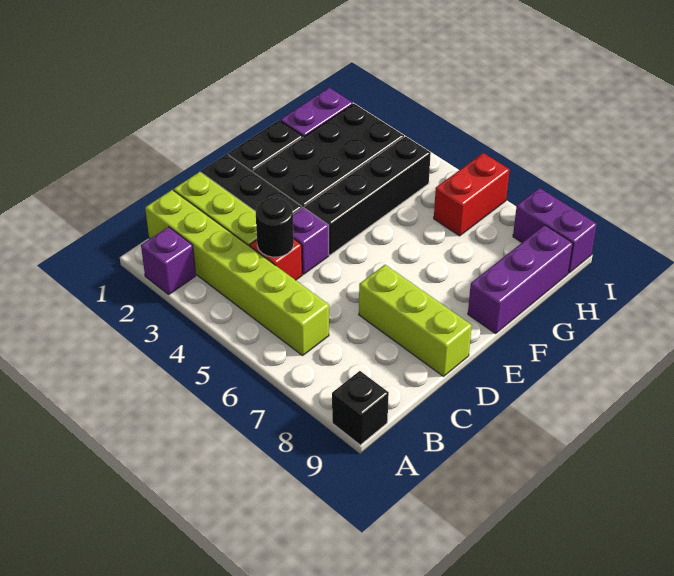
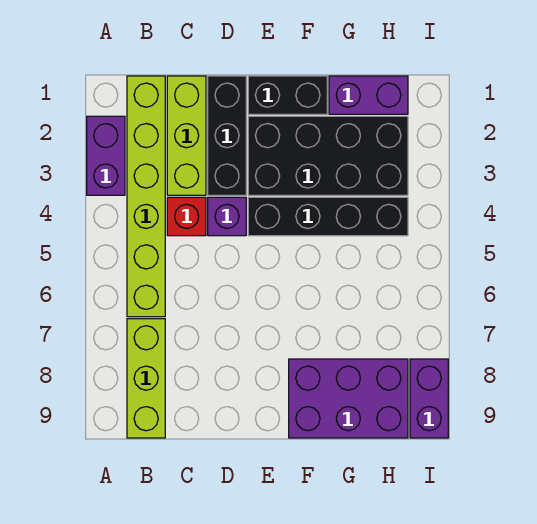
purple 1x1 brick [141,227,196,294] -> purple 1x2 brick [87,116,125,195]
black 1x1 brick [332,371,389,445] -> none
black 1x1 round brick [256,197,294,257] -> none
lime 1x3 brick [359,265,472,376] -> lime 1x3 brick moved to [127,319,165,438]
purple 1x3 brick [468,225,573,333] -> purple 2x3 brick [289,359,408,438]
red 1x2 brick [434,153,509,236] -> none

